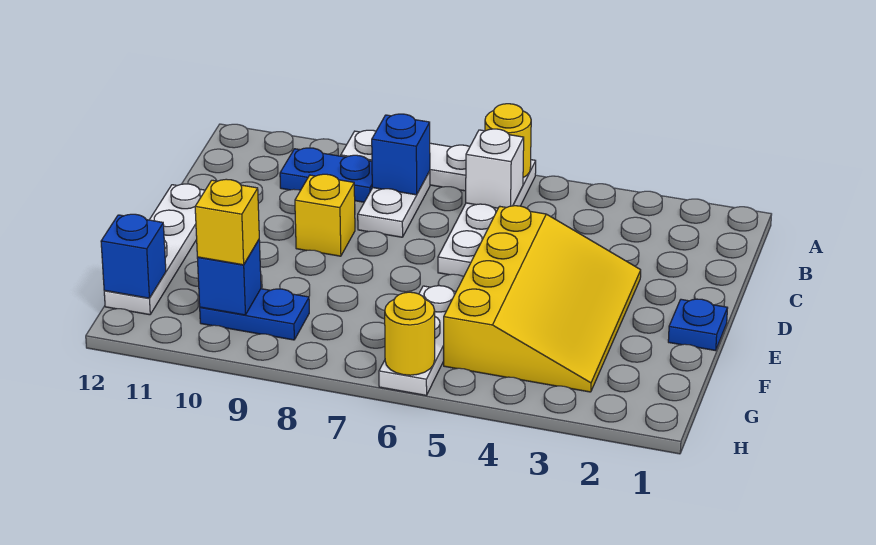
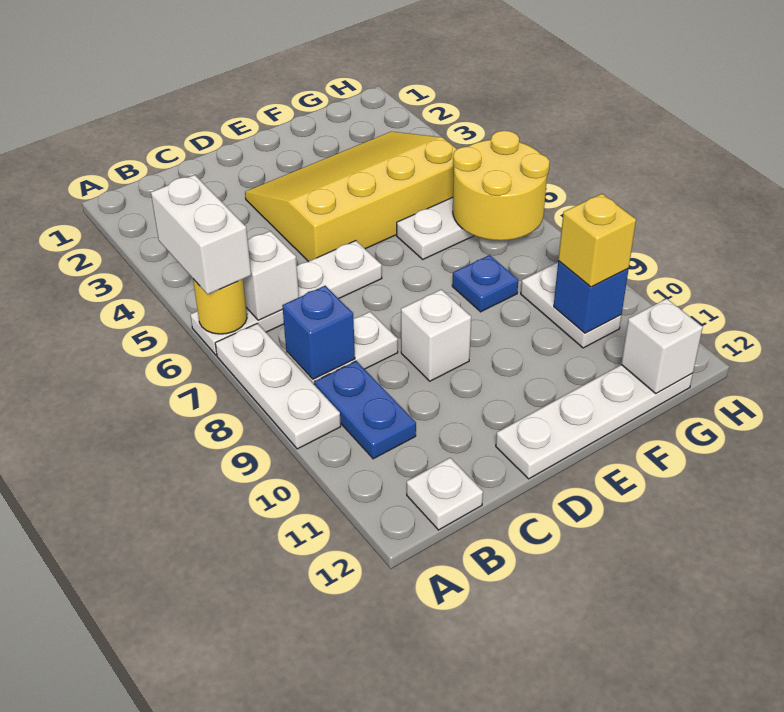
none -> white 1x2 brick [151,175,251,294]
none -> white 1x1 plate [407,458,483,530]
yellow 1x1 brick [295,174,355,256] -> white 1x1 brick [401,289,471,381]
blue 1x1 plate [668,299,728,351] -> blue 1x1 plate moved to [452,255,518,312]
blue 1x2 plate [200,289,309,340] -> white 1x2 plate [521,263,622,348]
blue 1x1 brick [101,214,166,298] -> white 1x1 brick [621,299,703,393]
yellow 1x1 round brick [385,292,435,375] -> yellow 2x2 round brick [453,131,550,241]

